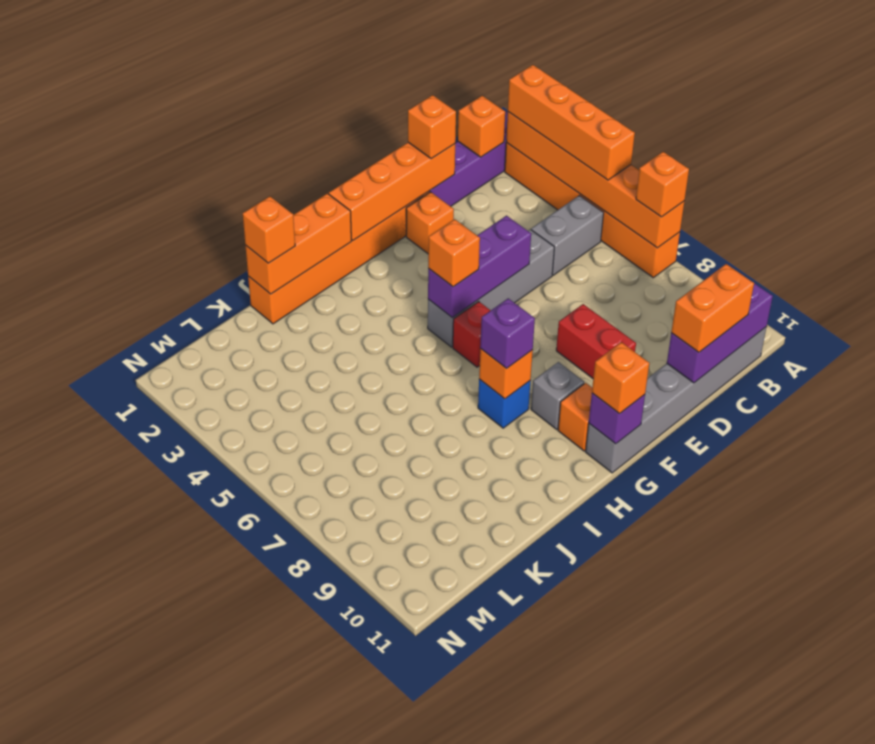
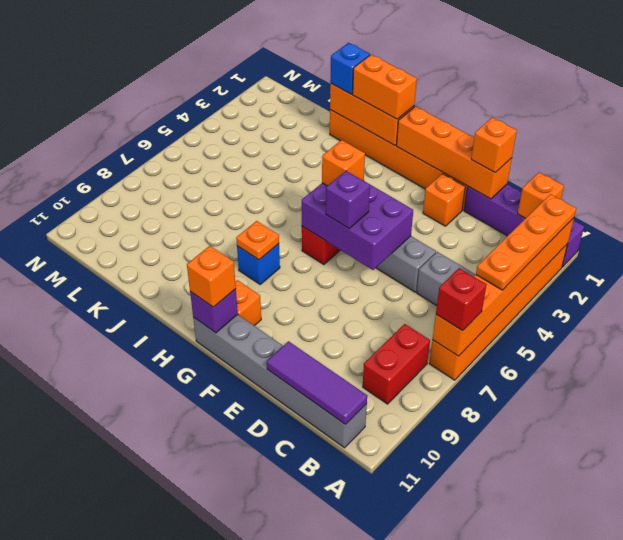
orange 1x4 brick [508,65,635,180] -> orange 1x4 plate [476,194,576,290]
orange 1x1 brick [636,152,689,217] -> red 1x1 brick [436,268,487,331]
purple 1x3 brick [667,283,773,383] -> purple 1x3 tile [267,341,367,424]
orange 1x2 brick [671,264,754,352] -> orange 1x2 brick moved to [353,55,417,119]
purple 1x3 brick [428,216,531,318] -> purple 2x3 brick [302,183,413,270]
red 1x2 brick [556,304,636,378] -> red 1x2 brick moved to [363,324,430,404]
grey 1x1 brick [531,362,584,429] -> none
orange 1x1 brick [479,349,533,399] -> orange 1x1 plate [236,221,279,260]
purple 1x1 brick [480,298,535,369] -> purple 1x1 brick moved to [326,171,370,228]
orange 1x1 brick [243,196,295,263] -> blue 1x1 brick [330,43,370,94]

